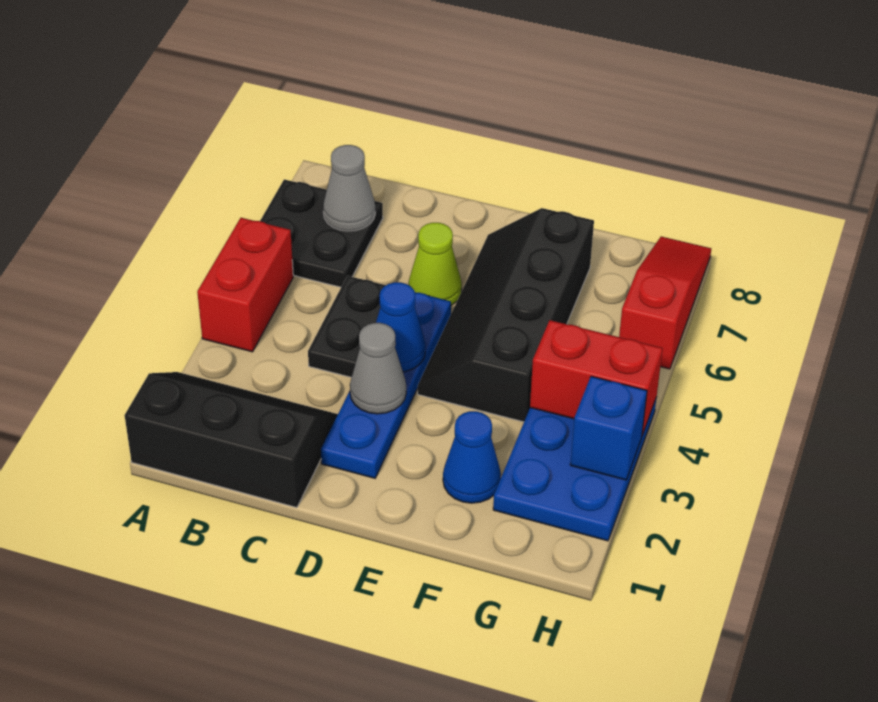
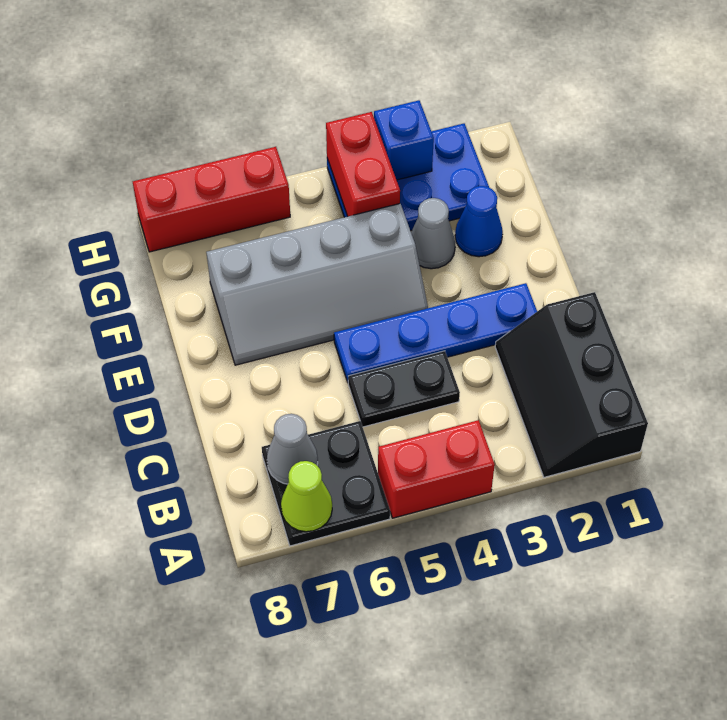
grey 1x1 cone [350,323,406,414] -> grey 1x1 cone moved to [411,198,455,269]
blue 1x1 cone [376,282,426,372] -> none
lime 1x1 cone [408,223,462,305] -> lime 1x1 cone moved to [281,461,332,532]
black 2x4 slope [418,208,594,422] -> grey 2x4 slope [206,204,428,365]
red 1x3 slope [619,237,711,369] -> red 1x3 brick [133,147,290,252]

